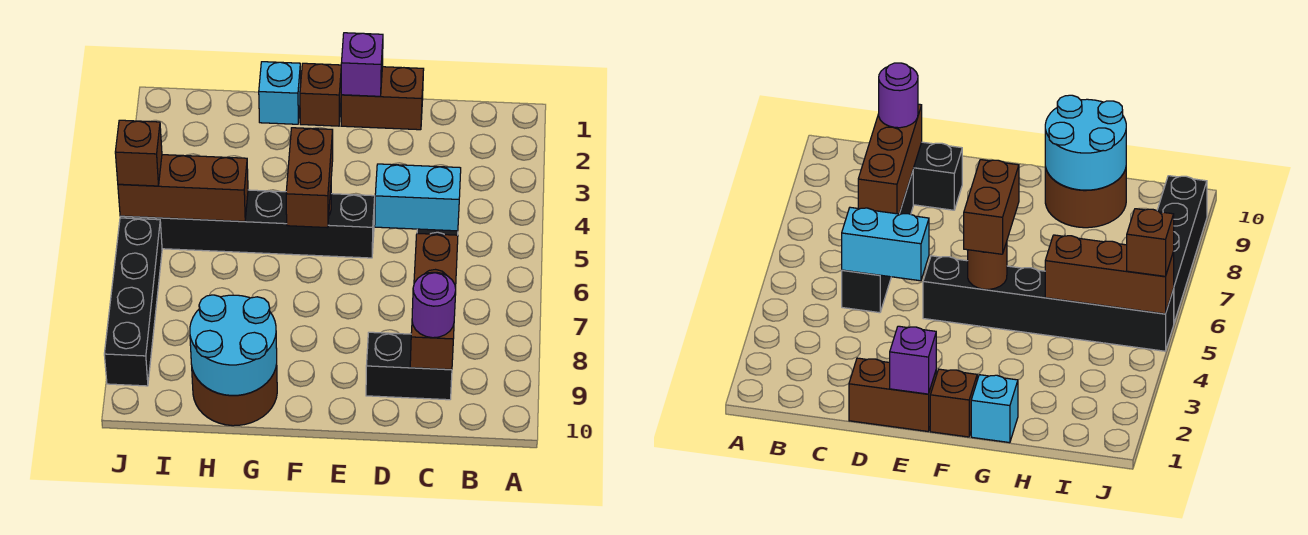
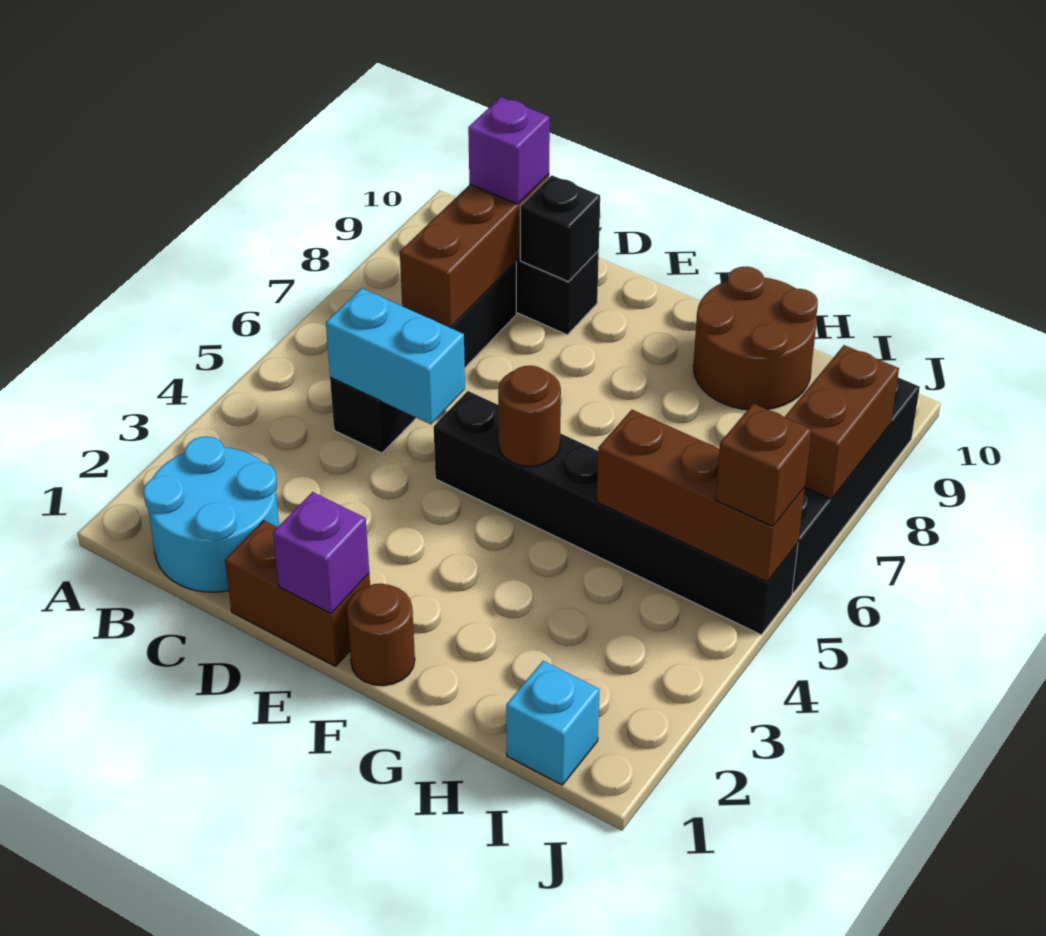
purple 1x1 round brick [412,272,456,338] -> purple 1x1 brick [468,97,550,204]
none -> black 1x1 brick [520,175,600,282]
brown 1x1 brick [300,63,341,126] -> brown 1x1 round brick [347,584,415,686]
brown 1x2 brick [286,128,333,228] -> brown 1x2 brick moved to [785,345,899,499]
cyan 1x1 brick [259,62,301,124] -> cyan 1x1 brick moved to [506,661,600,785]
cyan 2x2 round brick [190,295,277,395] -> cyan 2x2 round brick moved to [143,437,279,592]

